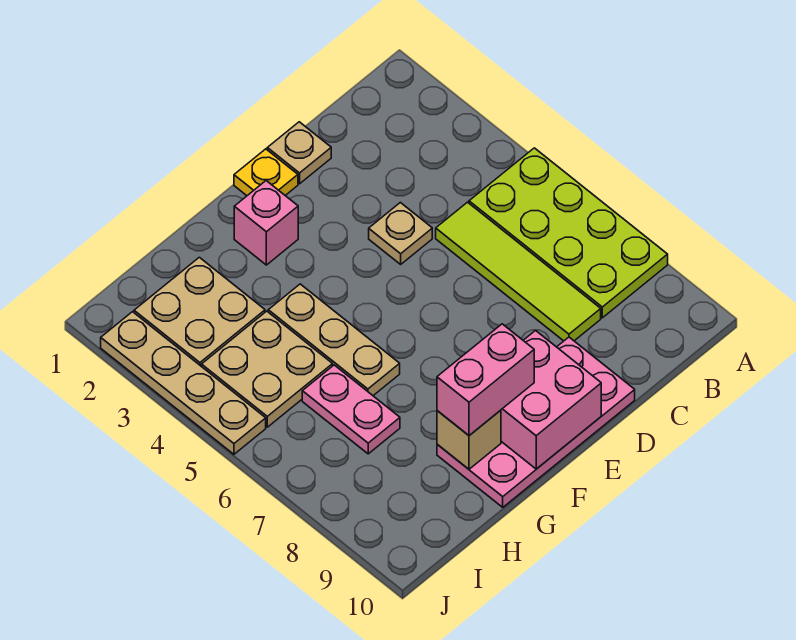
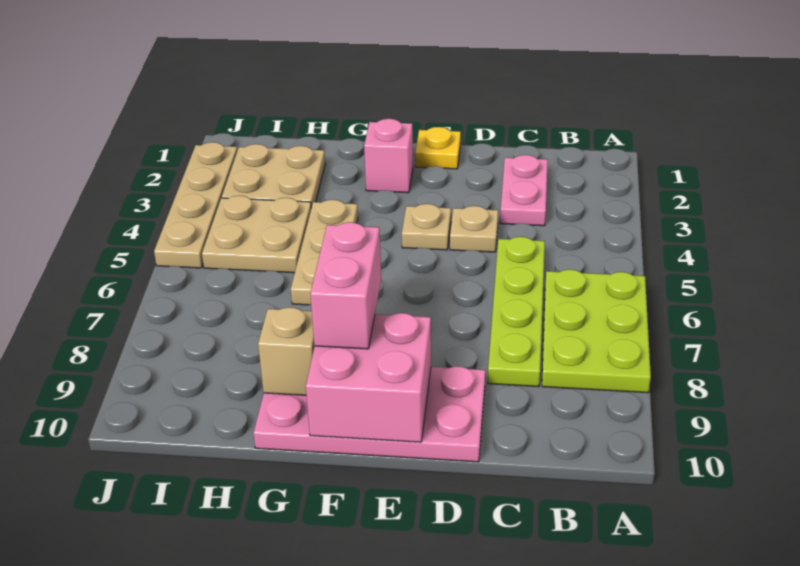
lime 2x4 plate [469,148,668,318] -> lime 2x3 plate [542,270,651,393]
lime 1x4 tile [436,202,601,341] -> lime 1x4 plate [488,237,545,387]
tan 1x1 plate [267,122,331,184] -> tan 1x1 plate moved to [402,204,451,250]
pink 1x2 brick [437,324,534,435] -> pink 1x2 brick turned to [310,222,381,349]
pink 1x2 plate [302,365,400,454] -> pink 1x2 plate moved to [500,155,548,226]

